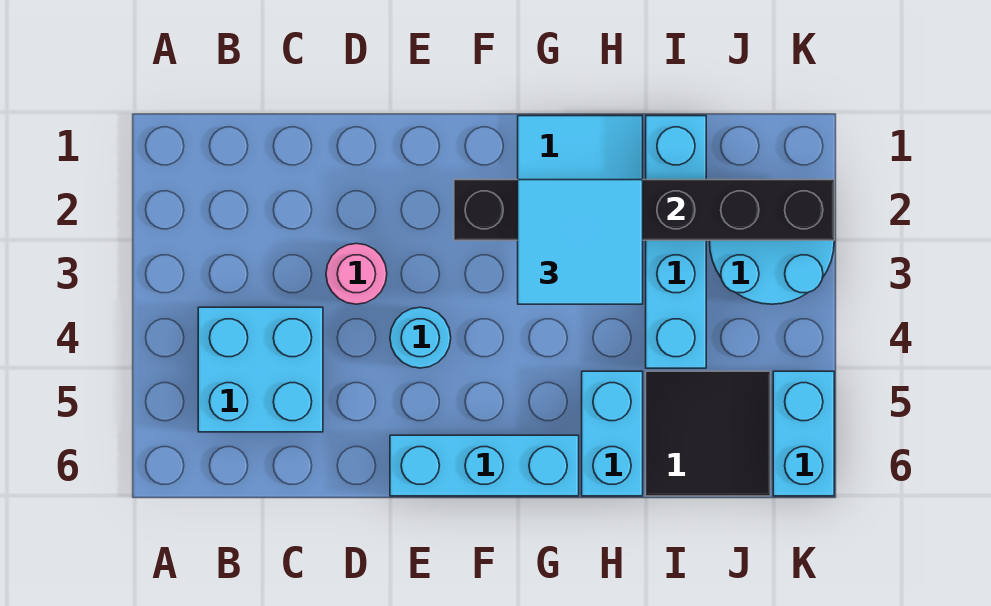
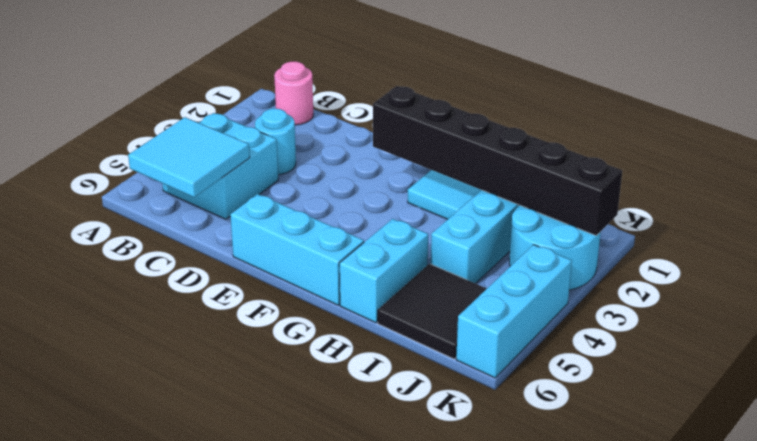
pink 1x1 round brick [326,243,387,304] -> pink 1x1 round brick moved to [274,61,313,125]
cyan 1x1 round brick [390,307,451,368] -> cyan 1x1 round brick moved to [255,109,296,175]
cyan 2x2 tile [518,180,643,304] -> cyan 2x2 tile moved to [128,117,250,197]
cyan 1x2 brick [773,371,834,496] -> cyan 1x3 brick [456,245,572,378]

